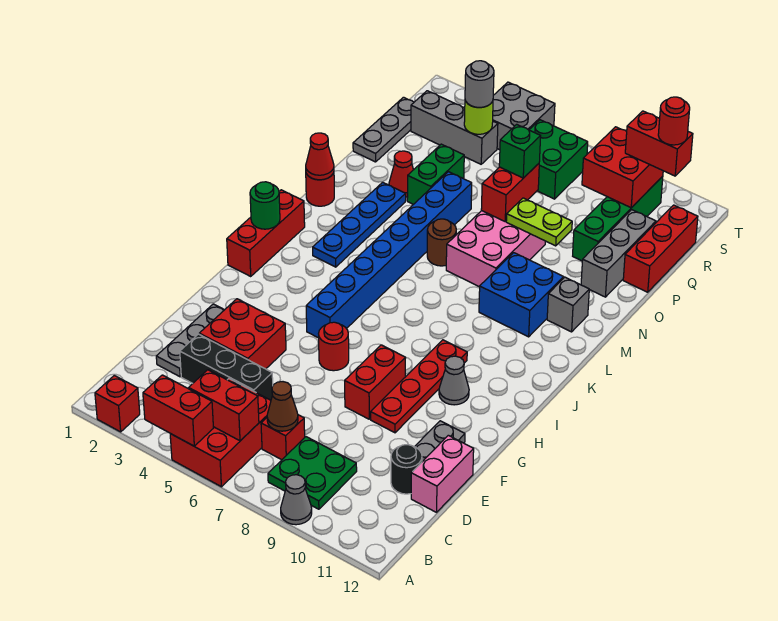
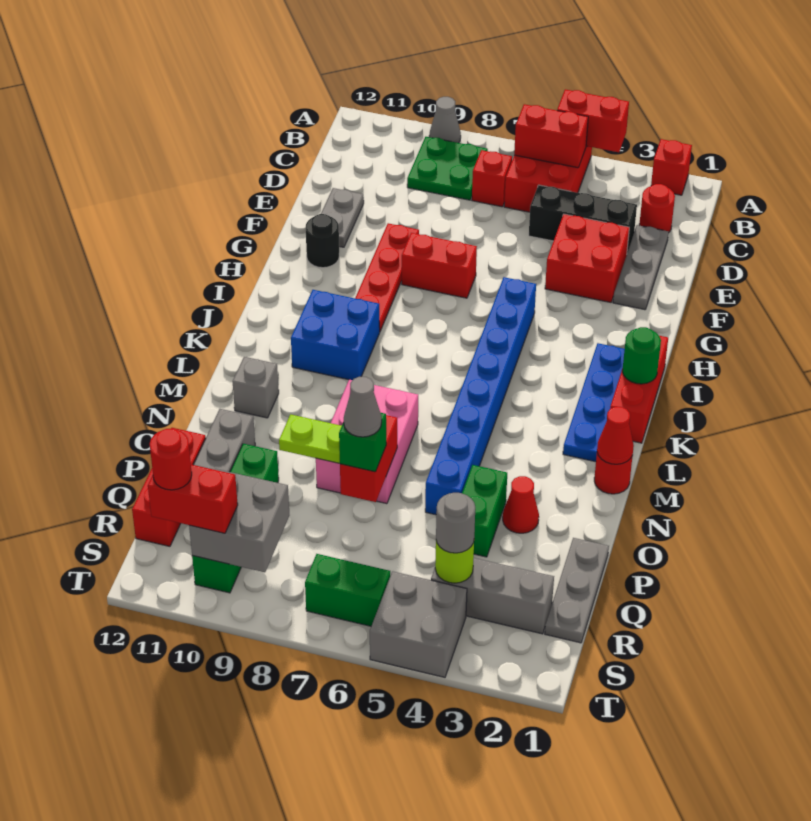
brown 1x1 cone [267,382,298,431] -> none
black 1x1 round brick [391,445,422,494] -> black 1x1 round brick moved to [306,214,339,268]
pink 1x2 brick [411,435,474,512] -> none
red 1x2 brick [345,345,406,419] -> red 1x2 brick turned to [402,233,477,298]
red 1x1 round brick [319,322,349,371] -> red 1x1 round brick moved to [639,184,675,233]
grey 1x1 cone [439,356,469,405] -> grey 1x1 cone moved to [344,377,382,437]
blue 1x4 plate [313,182,406,267] -> blue 1x4 plate moved to [563,343,625,462]
blue 2x2 brick [479,253,563,337] -> blue 2x2 brick moved to [291,290,380,380]
brown 1x1 round brick [427,219,456,266] -> none
green 2x2 brick [529,120,588,199] -> green 1x2 brick [305,554,390,626]
red 2x2 brick [582,127,663,208] -> grey 2x2 brick [189,469,289,572]

